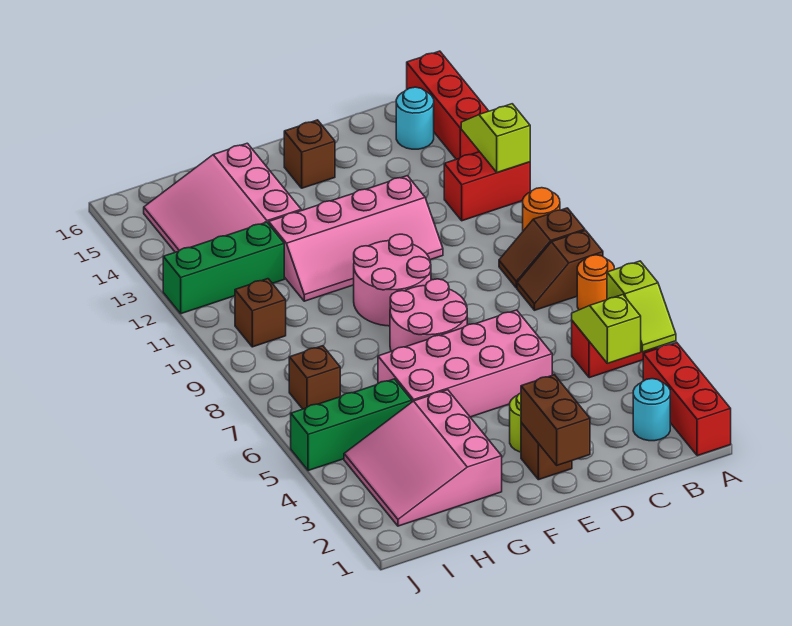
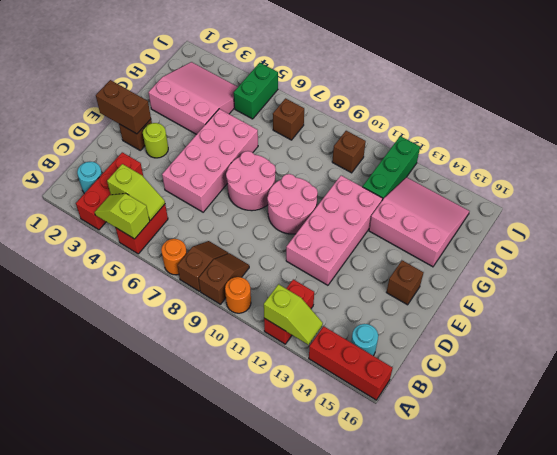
red 1x3 brick [643,342,731,456] -> red 1x3 brick turned to [76,152,143,230]
pink 2x4 slope [269,176,443,301] -> pink 2x4 brick [286,176,383,285]
green 1x3 brick [291,379,412,471] -> green 1x2 brick [234,63,278,119]

